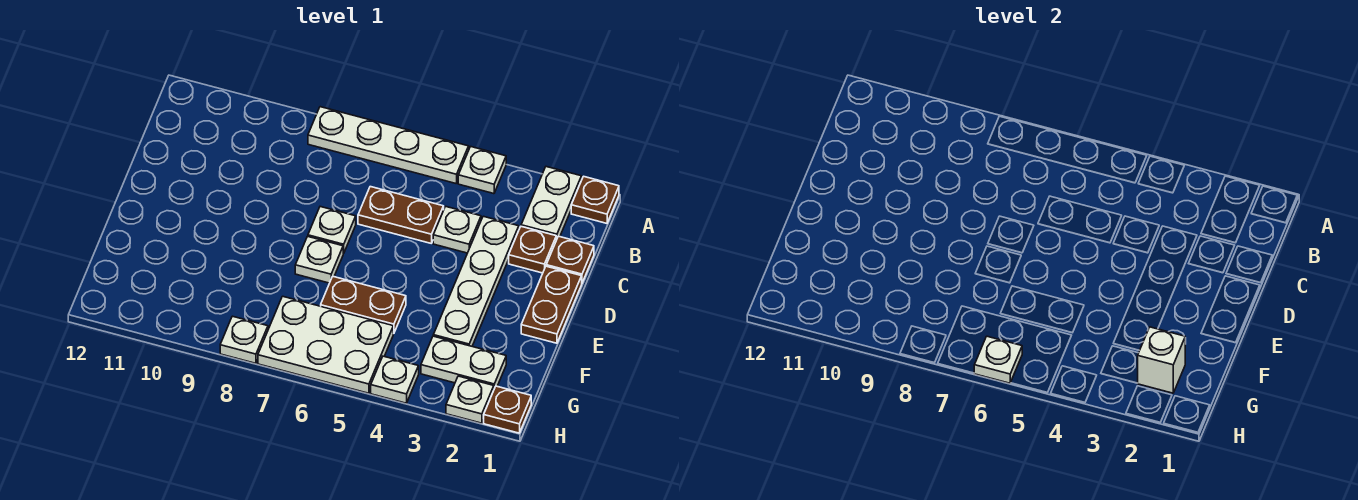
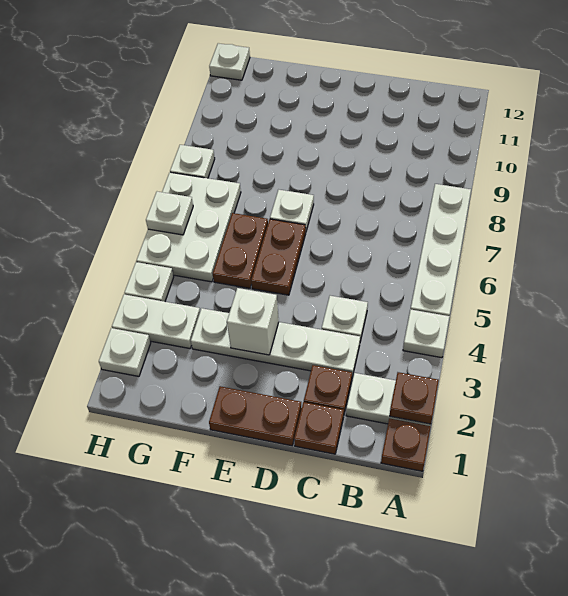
brown 1x2 plate [358,187,444,243] -> brown 1x2 plate moved to [251,219,306,295]
white 1x1 plate [308,207,356,253] -> white 1x1 plate moved to [209,43,250,80]
white 1x2 plate [421,336,506,388] -> white 1x2 plate turned to [112,294,200,349]
white 1x1 brick [1138,327,1185,393] -> white 1x1 brick moved to [227,288,279,355]
brown 1x1 plate [484,386,531,433] -> brown 1x1 plate moved to [390,372,439,424]

